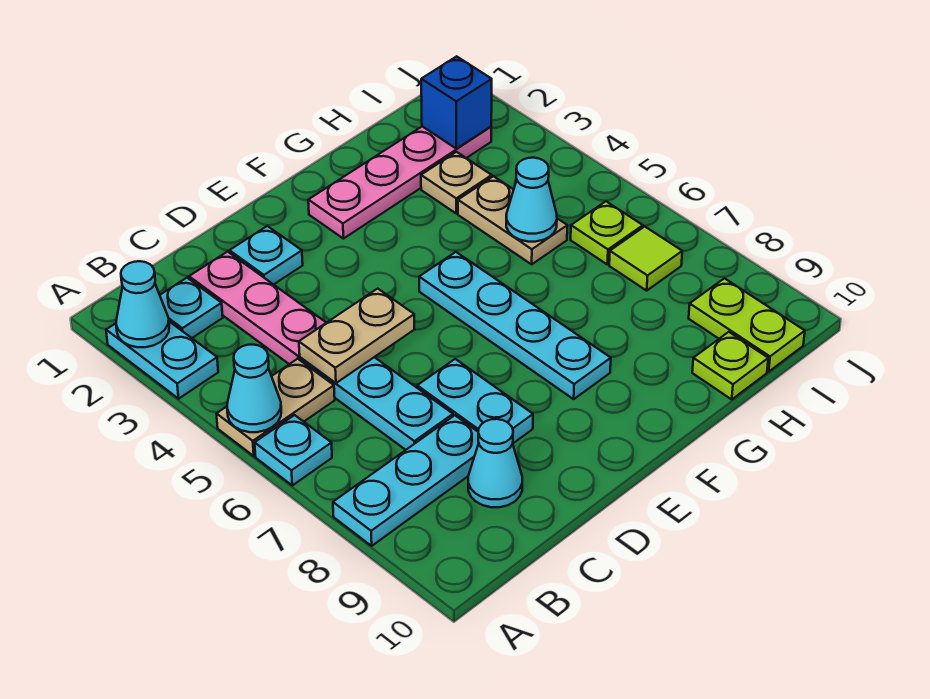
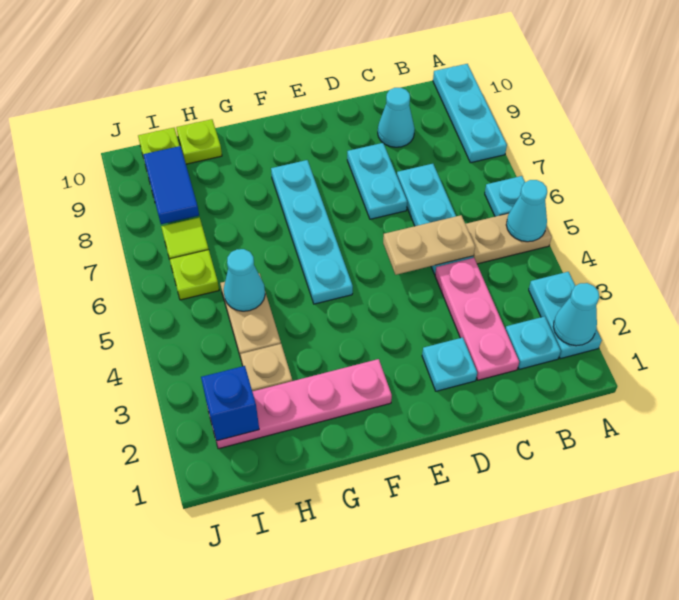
cyan 1x3 plate [333,415,479,546] -> cyan 1x3 plate turned to [433,64,507,163]
none -> blue 1x2 tile [143,146,199,224]

